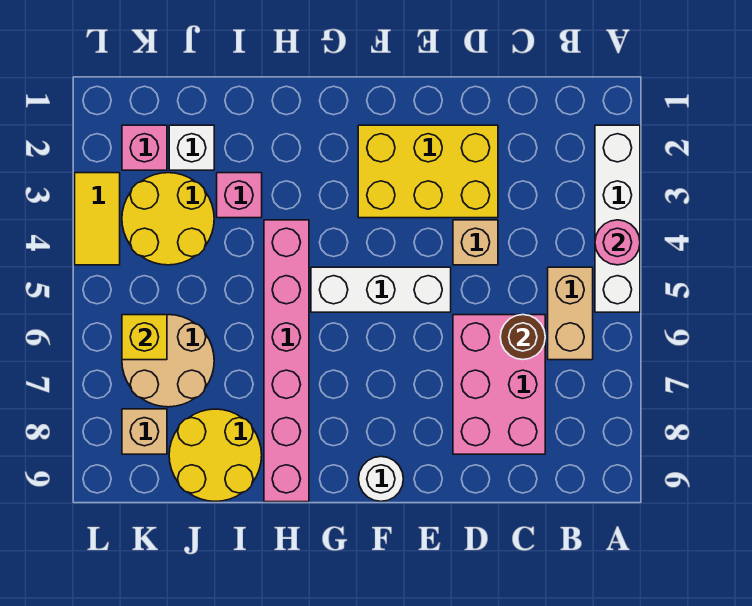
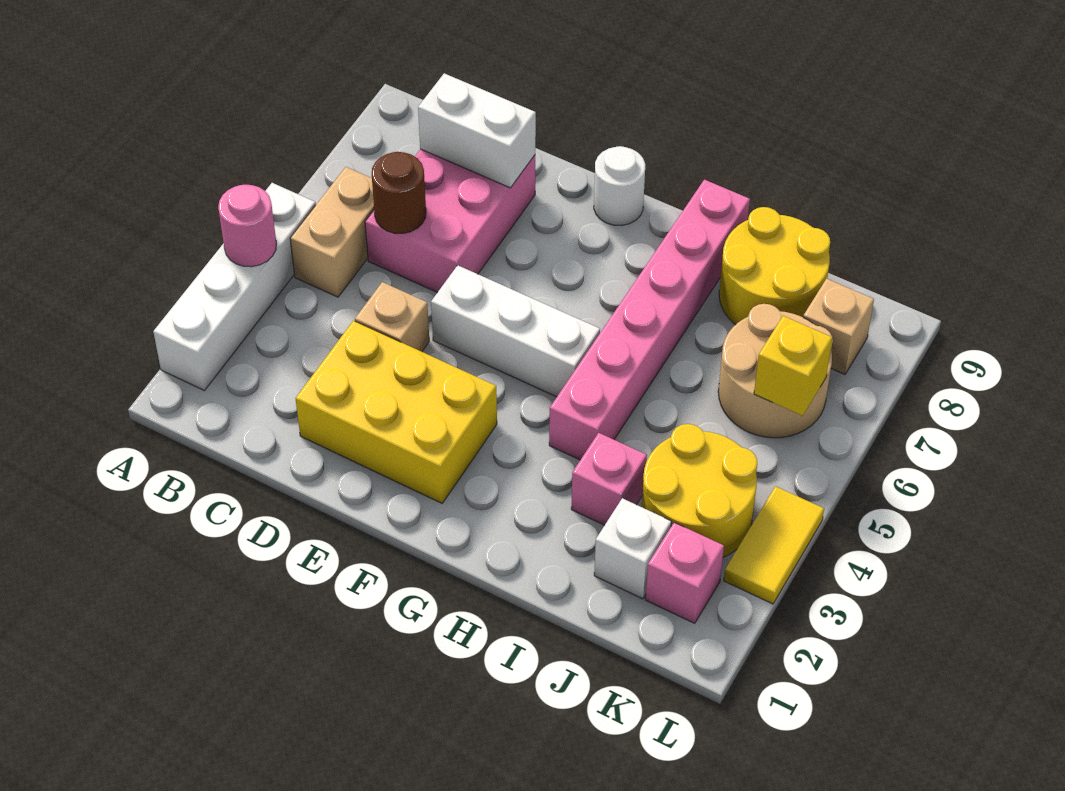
none -> white 1x2 brick [418,73,536,188]

